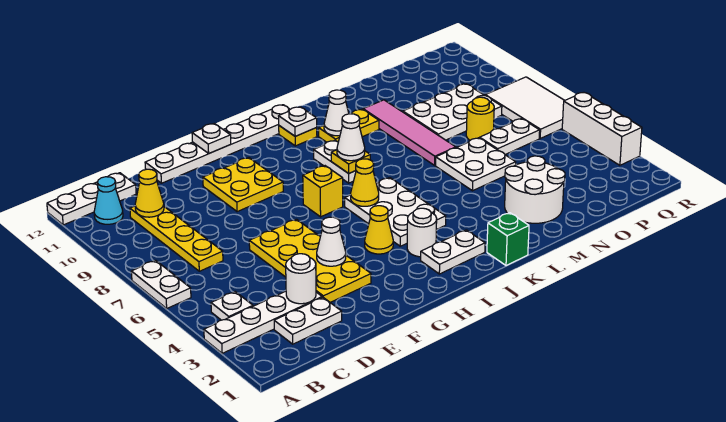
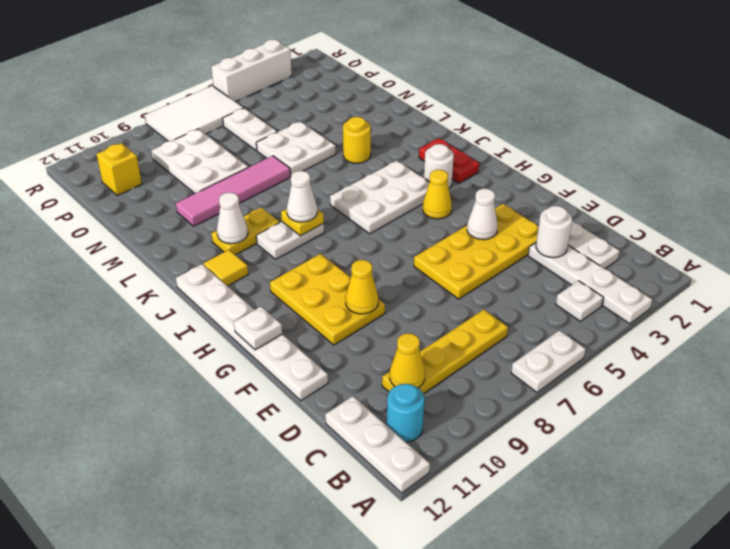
cyan 1x1 cone [94,177,123,224] -> cyan 1x1 round brick [387,384,424,442]
yellow 2x2 plate [203,158,283,212] -> yellow 2x3 plate [270,254,385,345]
yellow 1x1 brick [303,166,343,217] -> yellow 1x1 brick moved to [97,143,142,196]
white 1x2 plate [421,230,485,274] -> red 1x2 plate [419,138,479,183]
yellow 1x1 cone [350,159,379,206] -> yellow 1x1 cone moved to [346,260,378,314]
yellow 1x1 plate [279,126,317,146] -> yellow 1x1 tile [203,250,248,286]
white 1x1 plate [279,107,317,136] -> none
green 1x1 brick [487,213,529,266] -> none
yellow 1x2 plate [319,109,379,142] -> yellow 1x2 plate turned to [211,207,280,255]
white 2x2 round brick [505,156,565,223] -> none
yellow 1x1 round brick [466,97,494,140] -> yellow 1x1 round brick moved to [343,117,371,163]

